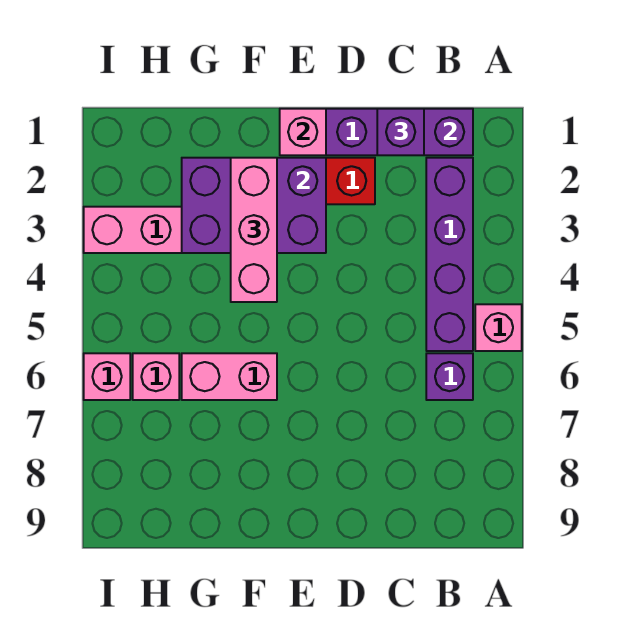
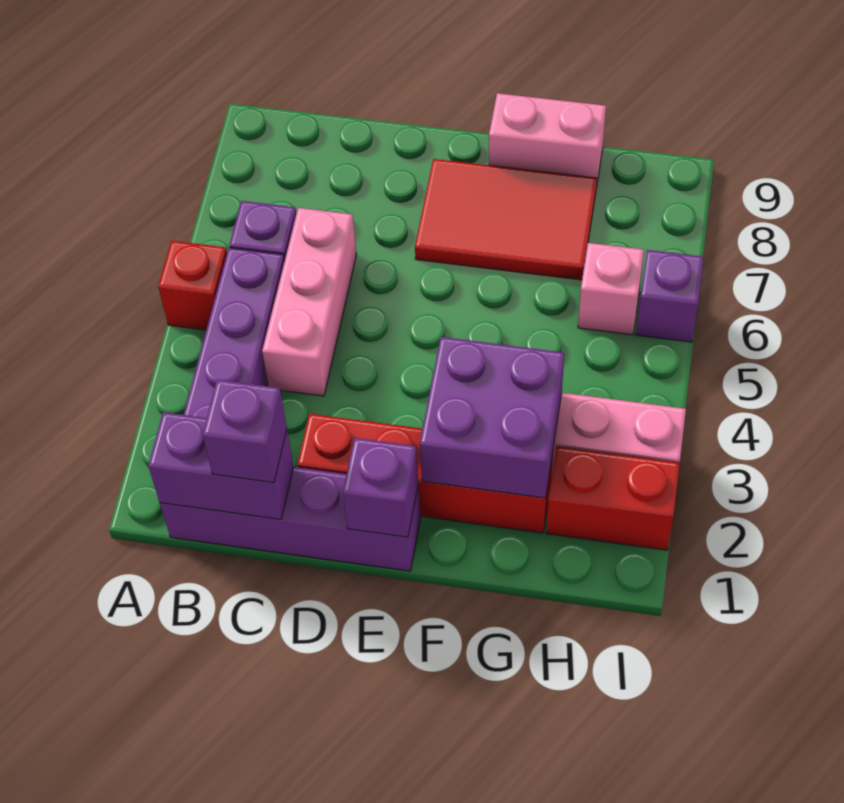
pink 1x1 brick [475,304,522,351] -> red 1x1 brick [158,241,227,330]
pink 1x1 brick [280,109,326,155] -> purple 1x1 brick [343,438,418,537]
purple 2x3 brick [182,158,326,253] -> purple 2x2 brick [420,337,564,498]
none -> red 2x3 tile [415,159,597,280]
pink 1x3 brick [231,158,277,302] -> pink 1x3 brick moved to [262,208,357,396]
pink 1x2 brick [182,353,277,400] -> pink 1x2 brick moved to [489,93,606,187]
none -> red 1x2 brick [546,446,680,550]
pink 1x1 brick [84,353,130,400] -> purple 1x1 brick [636,250,704,342]

